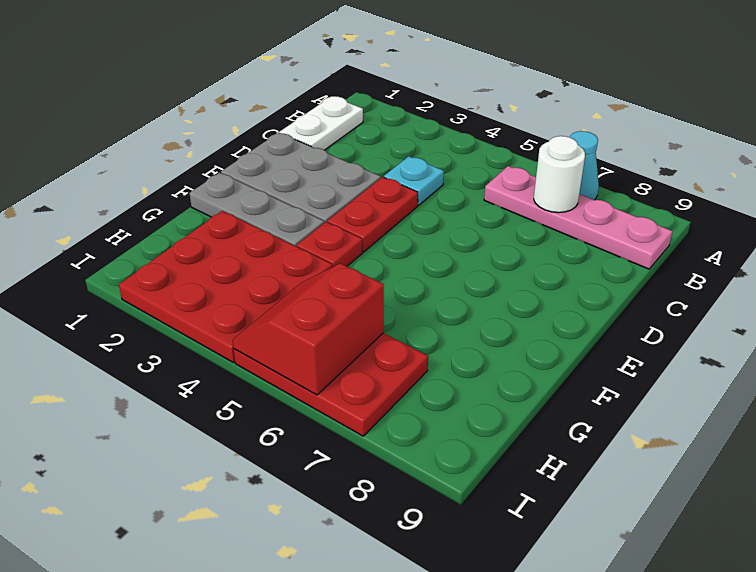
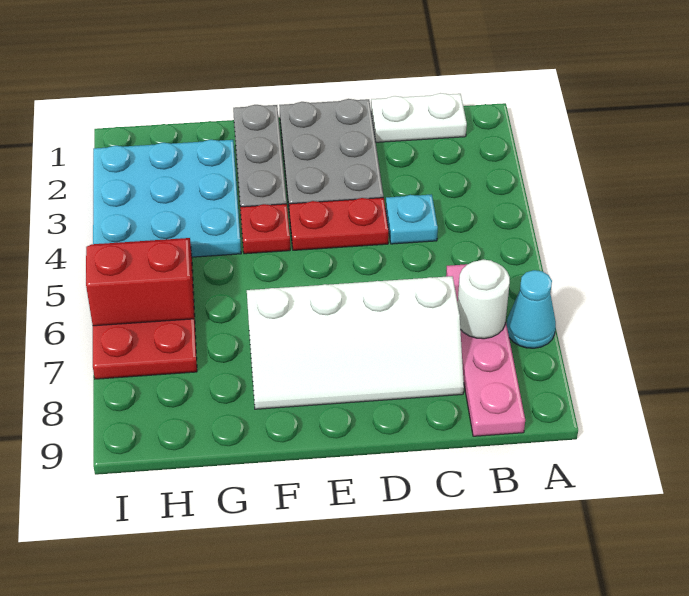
none -> white 2x4 slope [247,276,464,409]
red 3x3 plate [119,211,332,363] -> cyan 3x3 plate [93,140,241,257]

